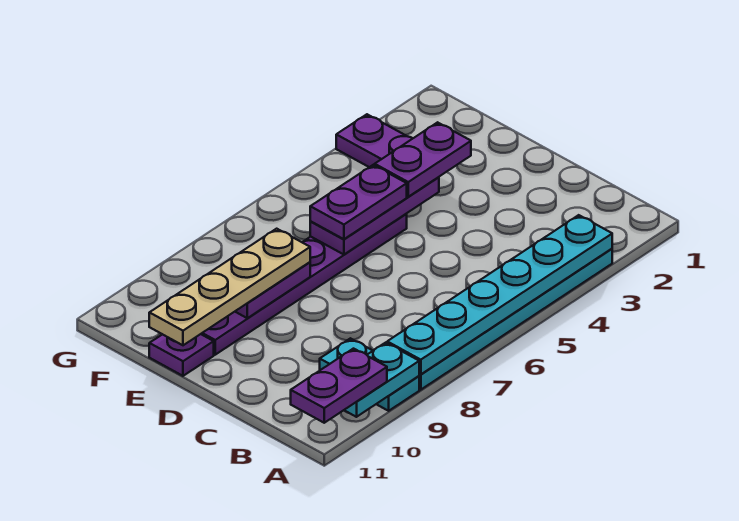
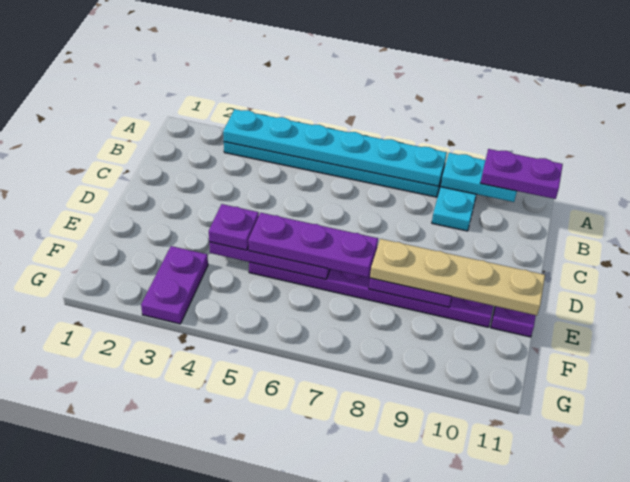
purple 1x2 plate [375,122,471,197] -> purple 1x1 plate [209,204,259,250]
purple 1x2 plate [310,165,407,239] -> purple 1x3 plate [248,213,378,277]

